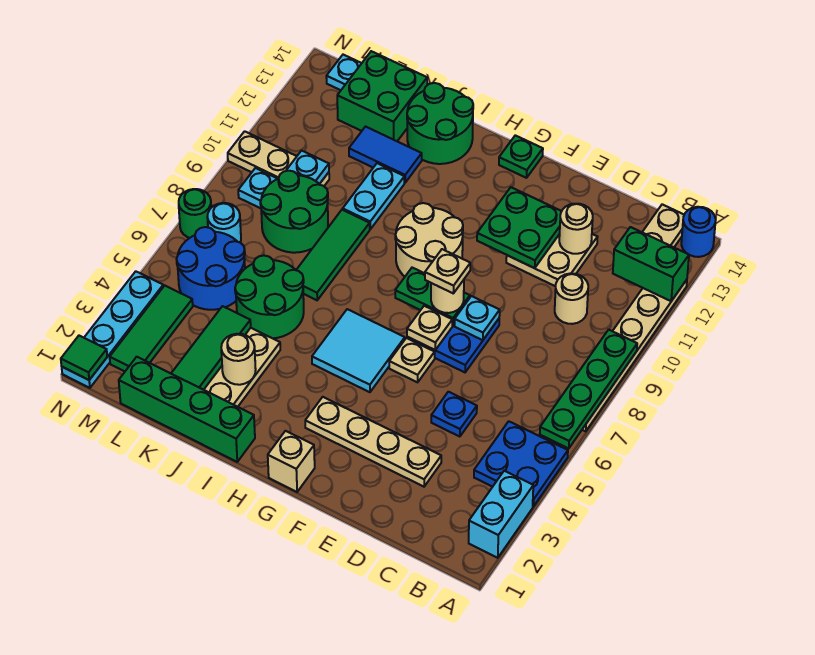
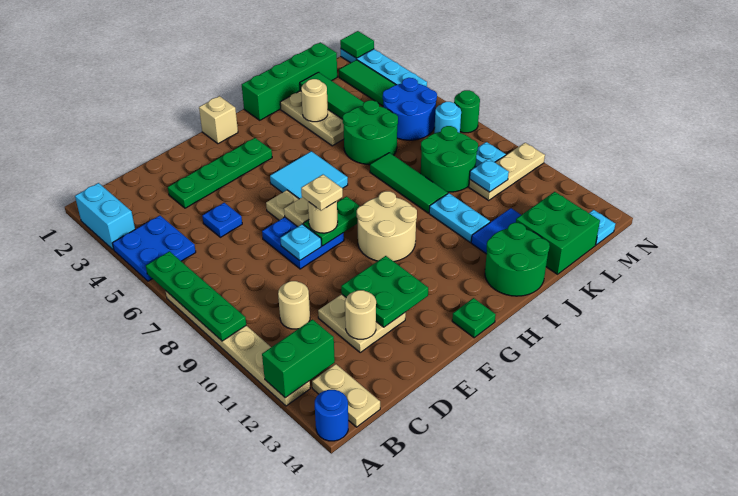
tan 1x4 plate [305,397,441,487] -> green 1x4 plate [168,138,272,208]

